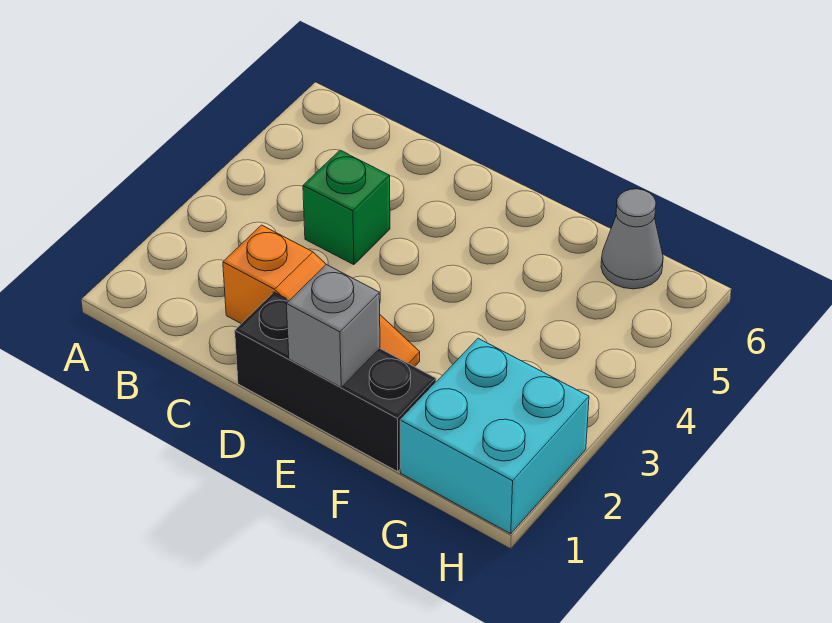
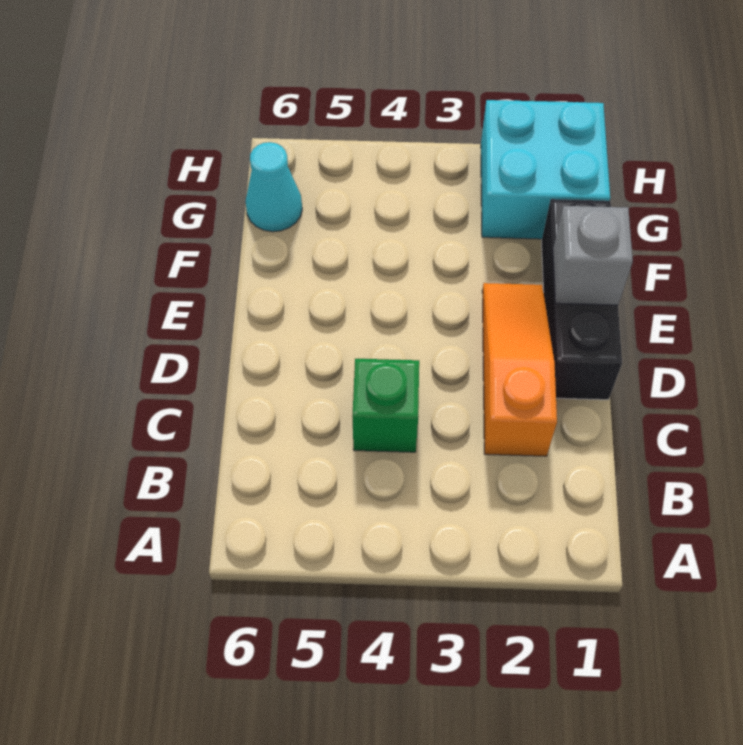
grey 1x1 cone [601,189,663,289] -> cyan 1x1 cone [246,142,302,232]

